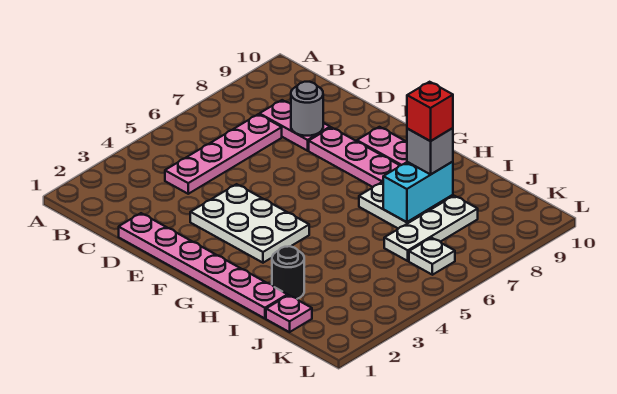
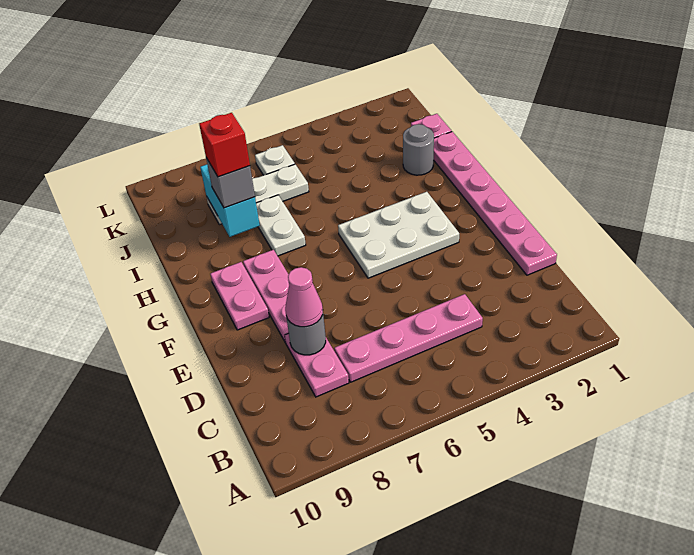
none -> pink 1x1 cone [285,267,323,327]
white 2x3 plate [190,184,309,263] -> white 2x3 plate turned to [338,192,459,278]
black 1x1 round brick [272,246,304,299] -> grey 1x1 round brick [403,124,434,175]
cyan 1x2 brick [383,162,453,222] -> cyan 1x2 brick turned to [200,164,260,237]

